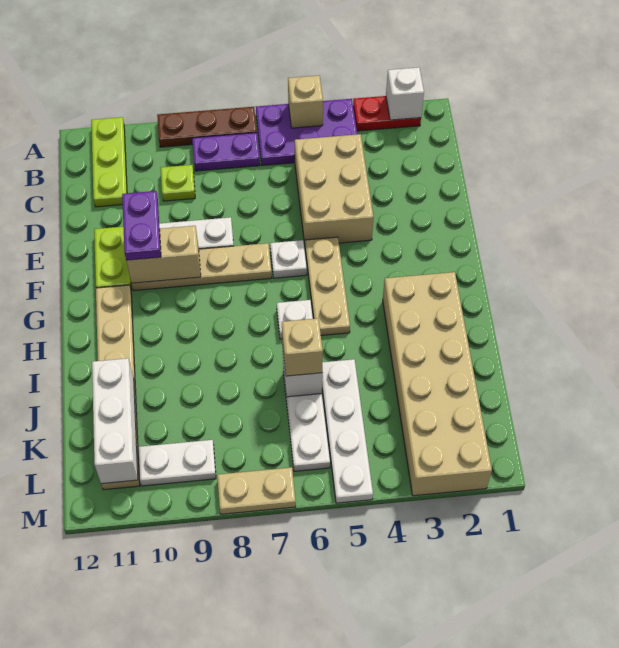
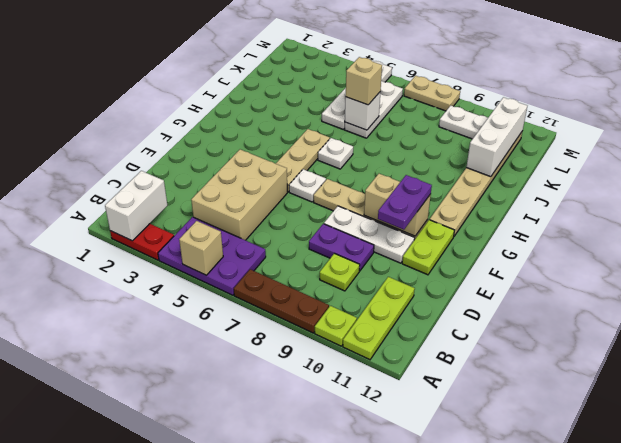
white 1x1 brick [386,67,424,120] -> white 1x2 brick [105,171,168,241]
none -> lime 1x1 plate [315,306,357,346]
purple 1x2 plate [192,133,260,171] -> purple 1x2 plate moved to [309,224,374,271]
tan 2x6 brick [383,272,492,496] -> none

